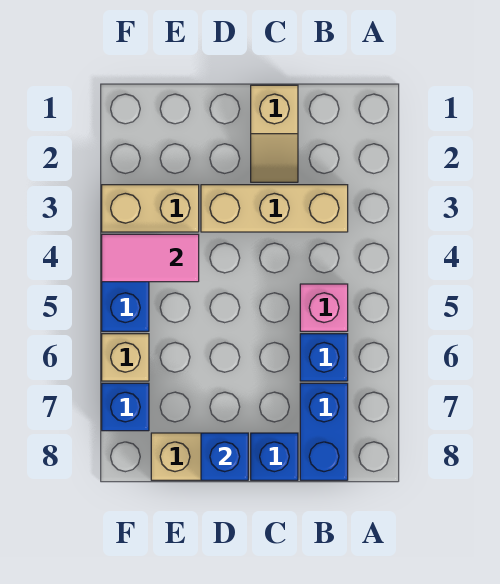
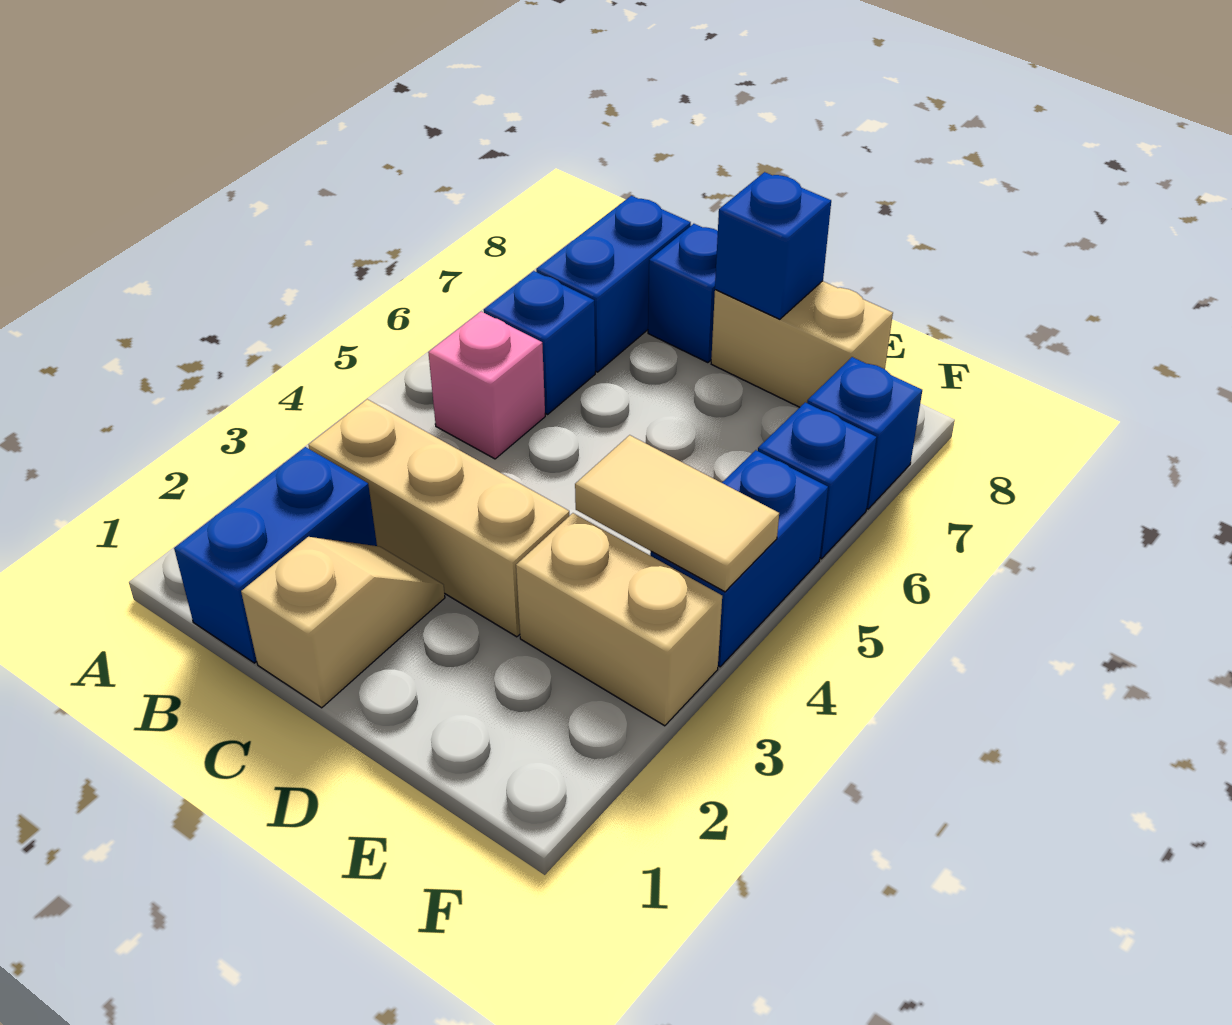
none -> blue 1x2 brick [174,447,377,663]
pink 1x2 tile [102,234,199,282] -> tan 1x2 tile [575,435,779,592]
tan 1x1 brick [102,334,149,381] -> blue 1x1 brick [758,402,877,559]

